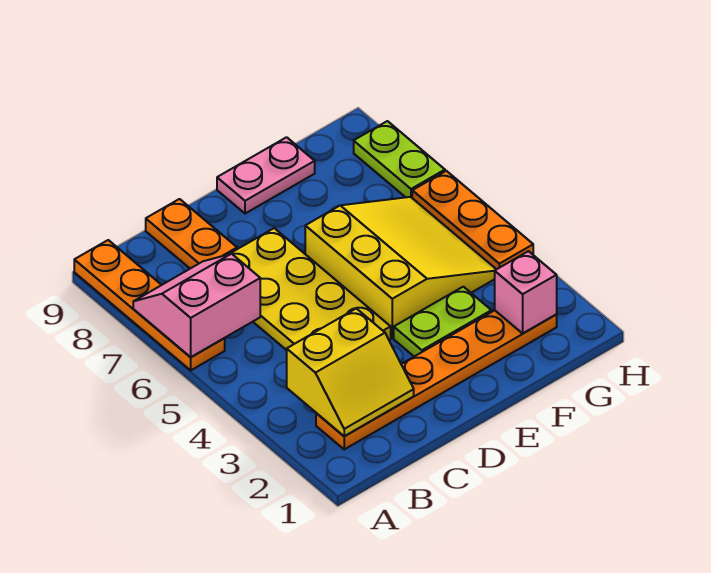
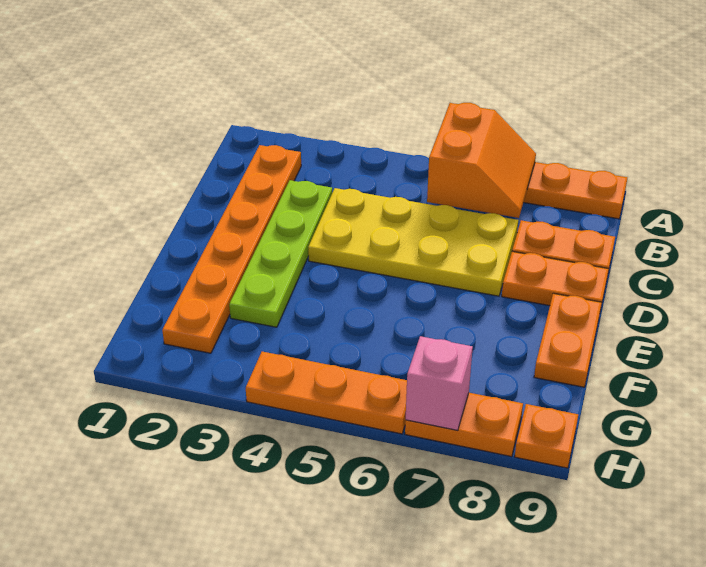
pink 2x2 slope [133,254,260,357] -> orange 2x2 slope [427,103,536,218]
yellow 2x2 slope [287,308,414,436] -> none
none -> orange 1x2 plate [502,251,609,311]
lime 1x2 plate [394,287,491,357] -> lime 1x4 plate [229,180,332,327]
yellow 3x3 slope [305,197,496,338] -> none
pink 1x2 plate [217,137,315,214] -> orange 1x2 plate [534,293,602,387]
pink 1x1 brick [495,251,557,333] -> pink 1x1 brick moved to [406,336,473,430]
lime 1x2 plate [354,121,445,198] -> orange 1x2 plate [405,393,523,457]
none -> orange 1x1 plate [515,404,578,468]

